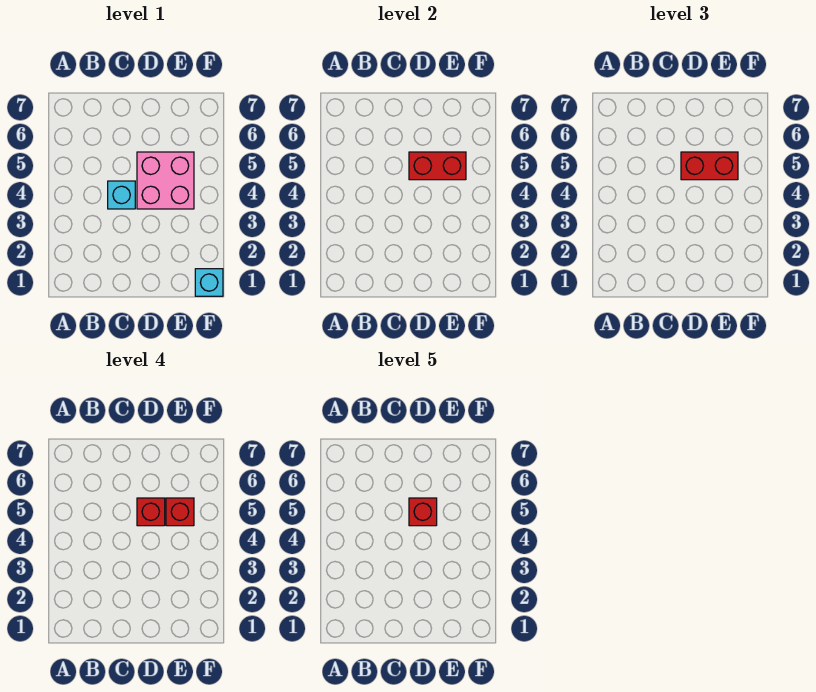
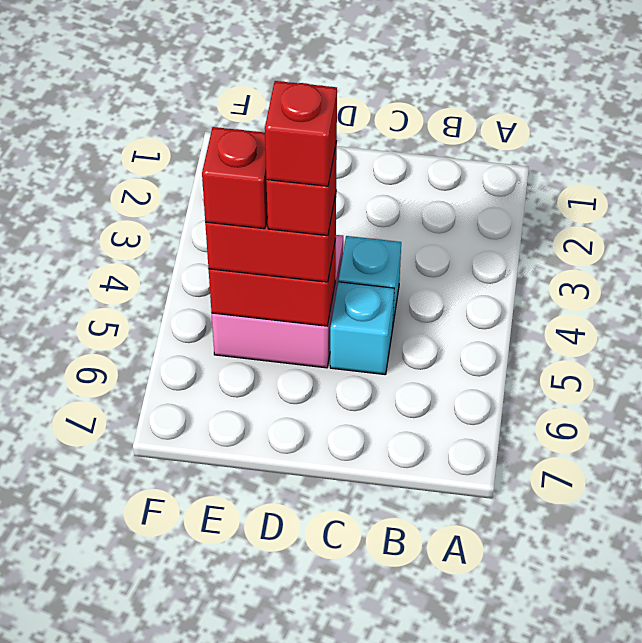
cyan 1x1 brick [195,269,223,296] -> cyan 1x1 brick moved to [330,282,394,375]

